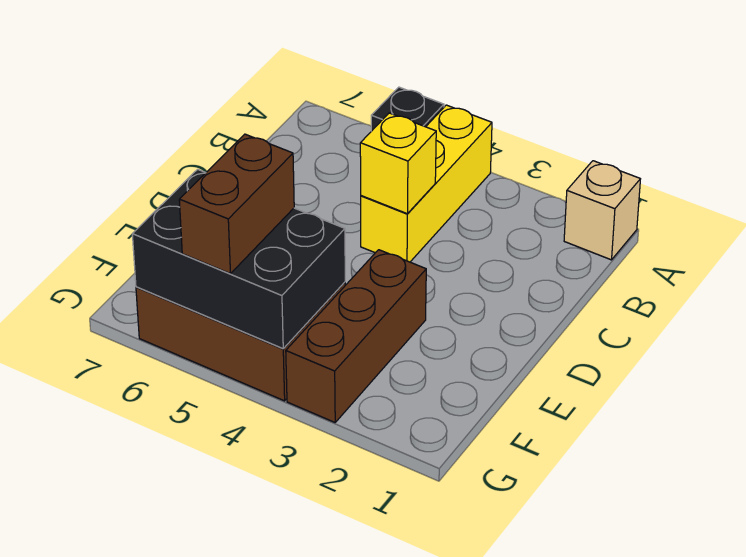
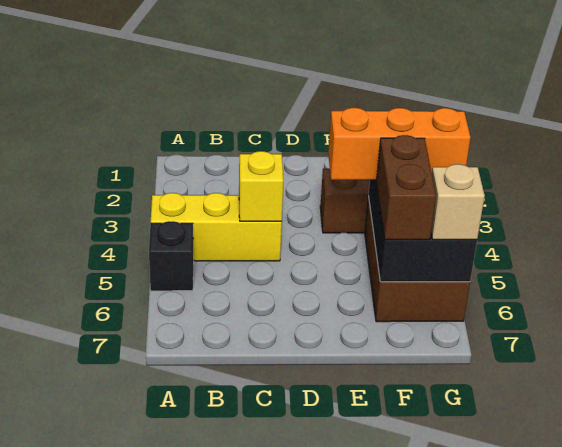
tan 1x1 brick [564,161,640,260] -> tan 1x1 brick moved to [431,164,485,240]
none -> orange 1x3 brick [328,108,471,180]
brown 1x2 brick [179,134,294,274] -> brown 1x2 brick turned to [376,135,436,240]

